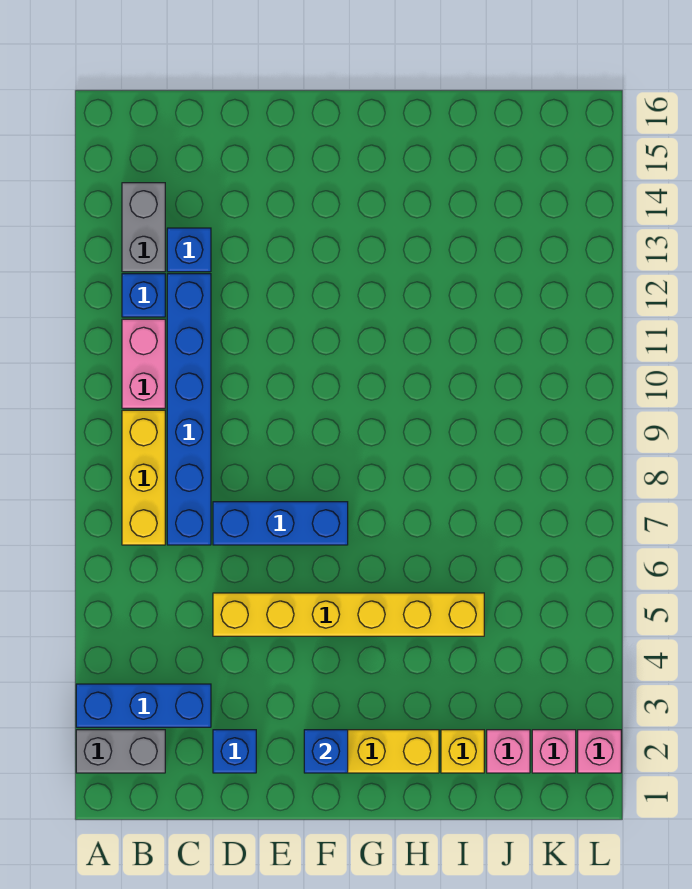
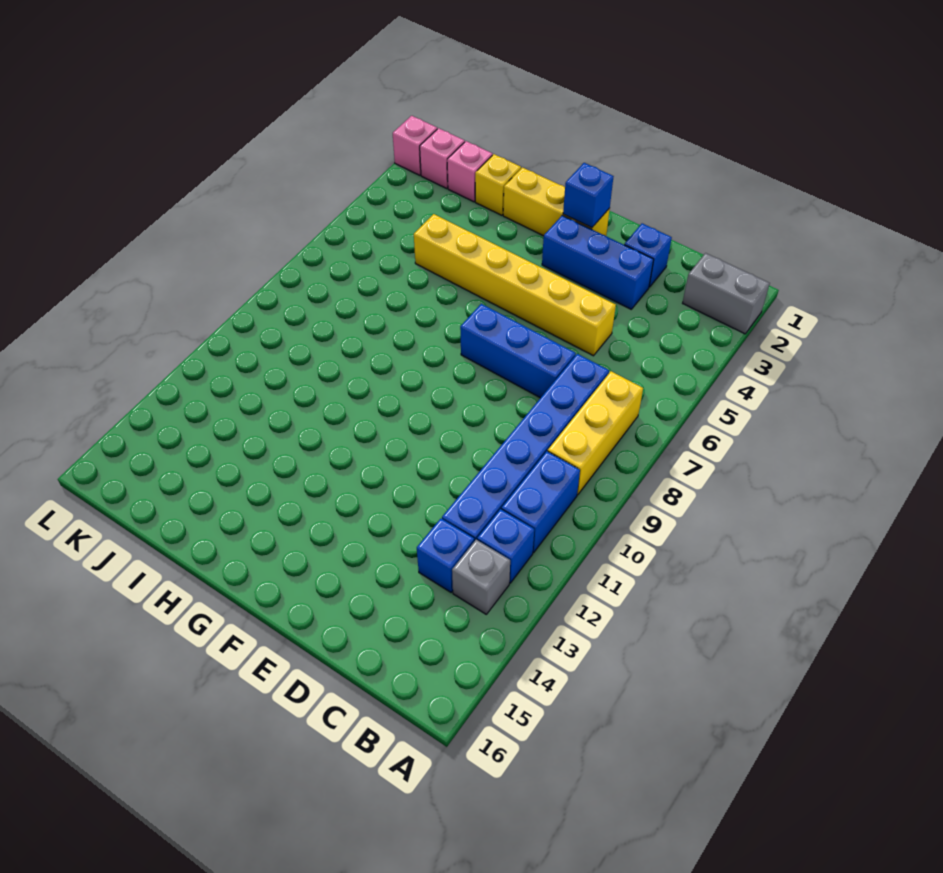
blue 1x3 brick [76,684,211,727] -> blue 1x3 brick moved to [542,215,654,309]
pink 1x2 brick [122,319,165,408] -> blue 1x2 brick [501,451,580,553]
grey 1x2 brick [122,183,165,272] -> grey 1x1 brick [452,540,510,614]

